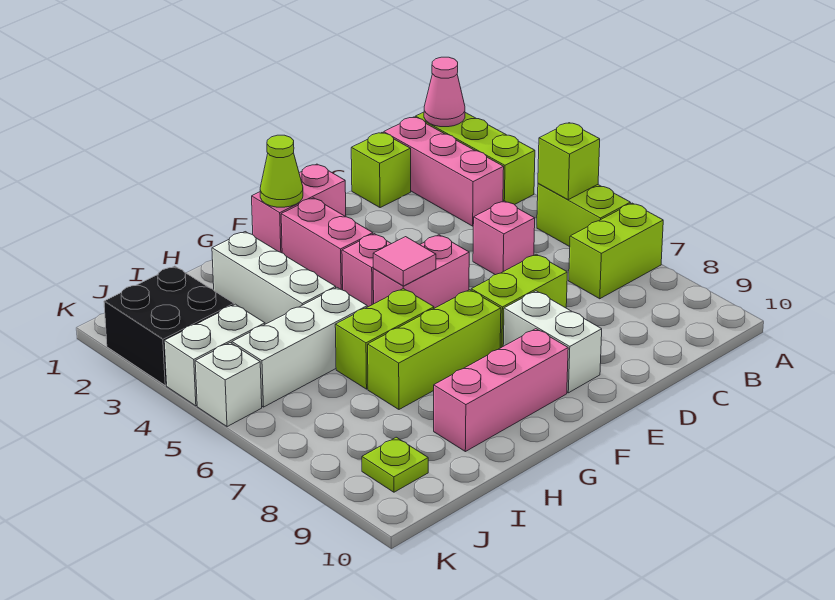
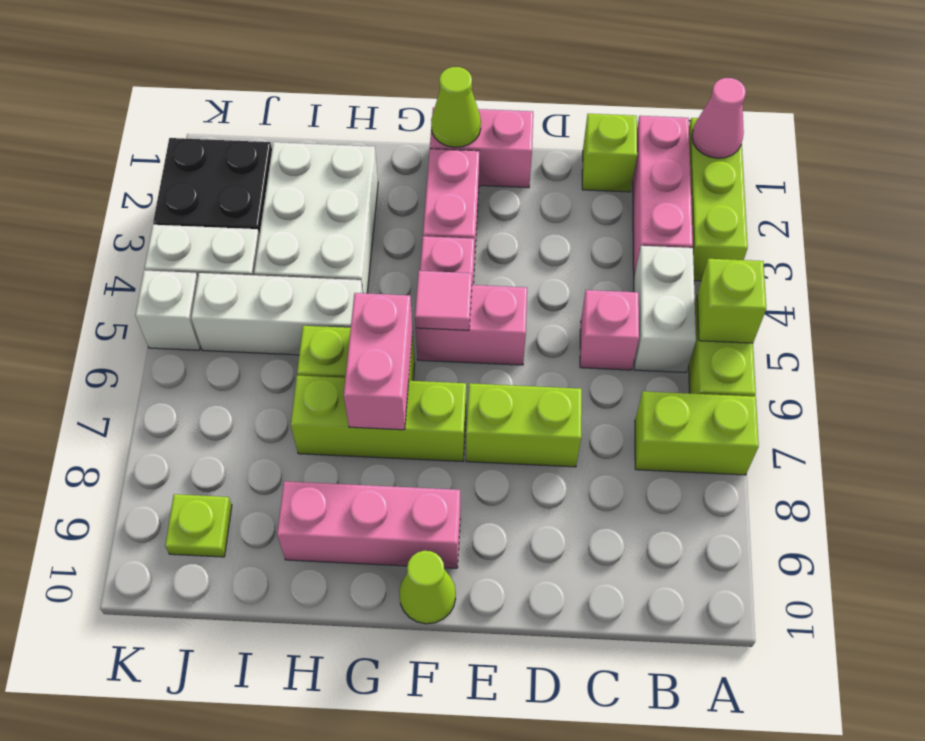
white 1x2 brick [503,291,602,393] -> white 1x2 brick moved to [634,246,696,373]
none -> lime 1x1 cone [399,551,456,624]
none -> pink 1x2 brick [344,293,413,430]
white 1x3 brick [212,232,336,324] -> white 2x3 brick [254,142,378,293]

